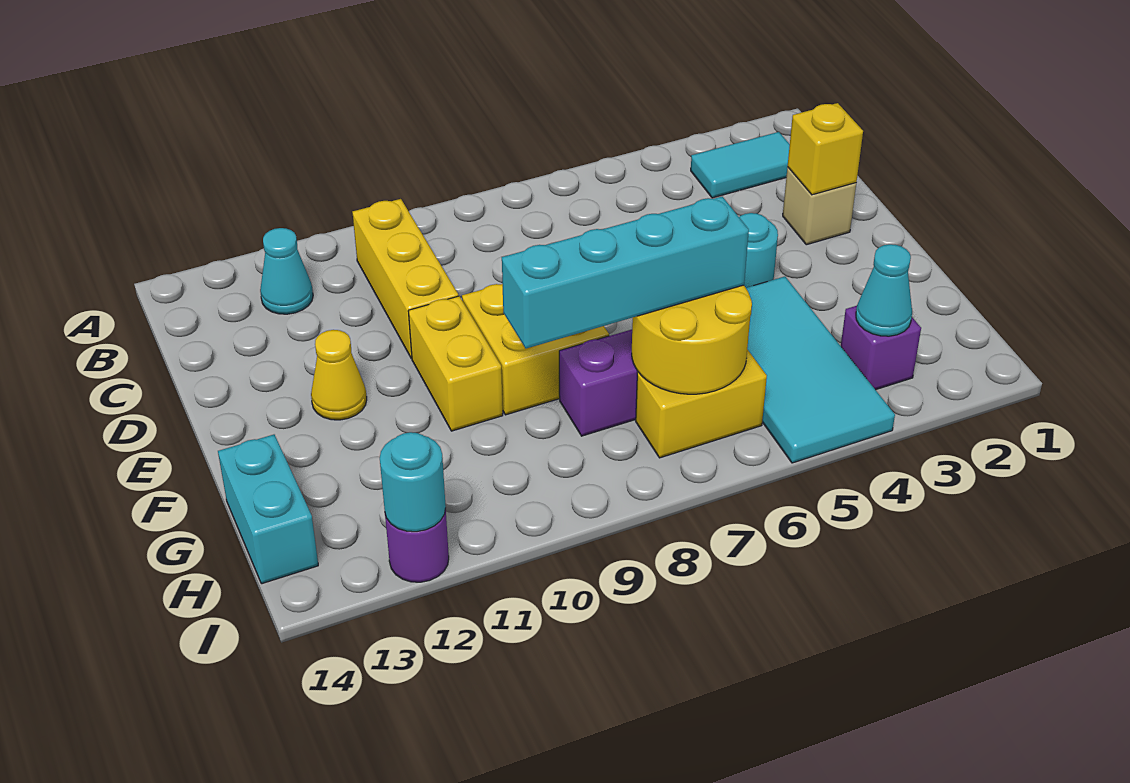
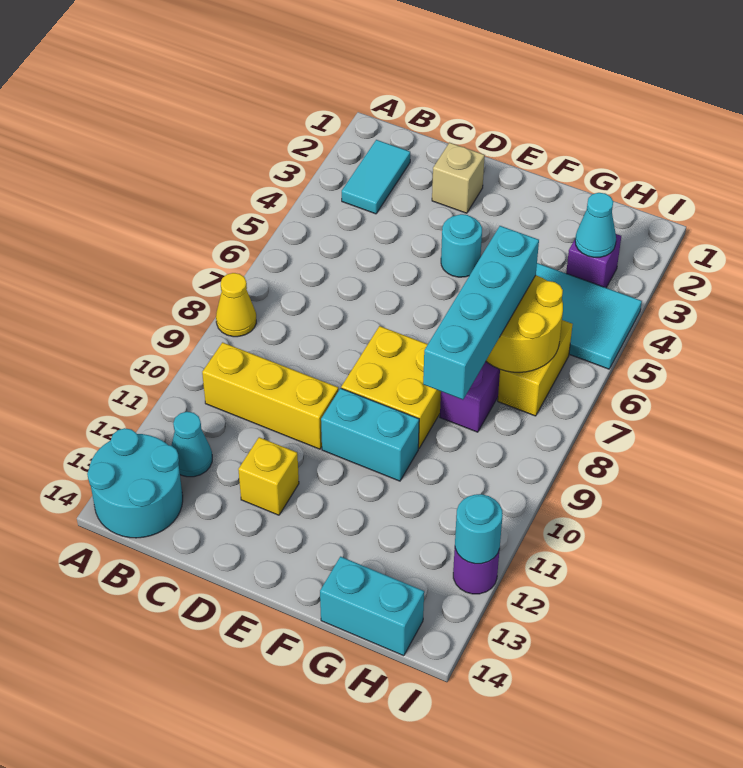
none -> cyan 2x2 round brick [87,428,183,538]
yellow 1x1 brick [788,103,863,195] -> yellow 1x1 brick moved to [238,437,299,515]
yellow 1x2 brick [408,296,503,431] -> cyan 1x2 brick [321,388,419,481]
yellow 1x1 cone [311,330,367,420] -> yellow 1x1 cone moved to [216,273,256,337]

